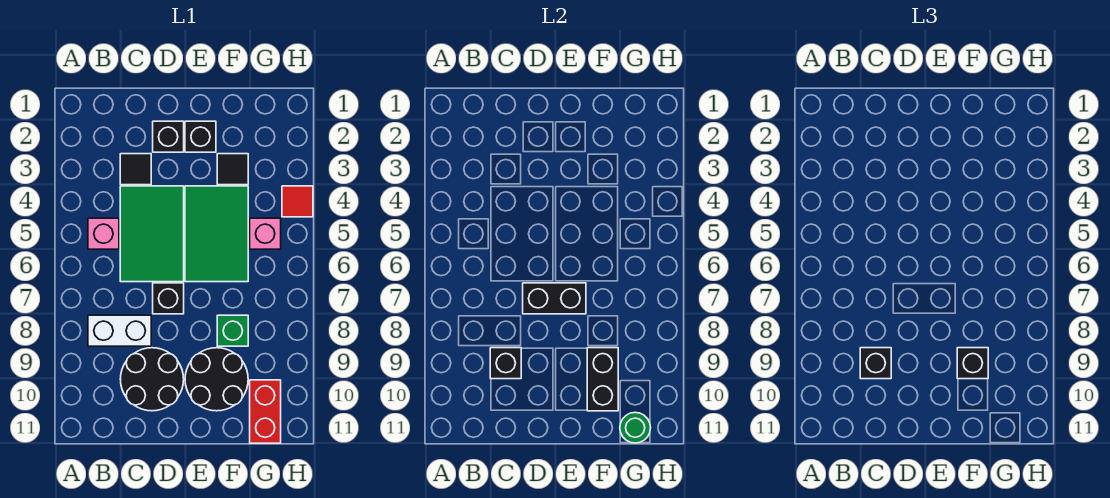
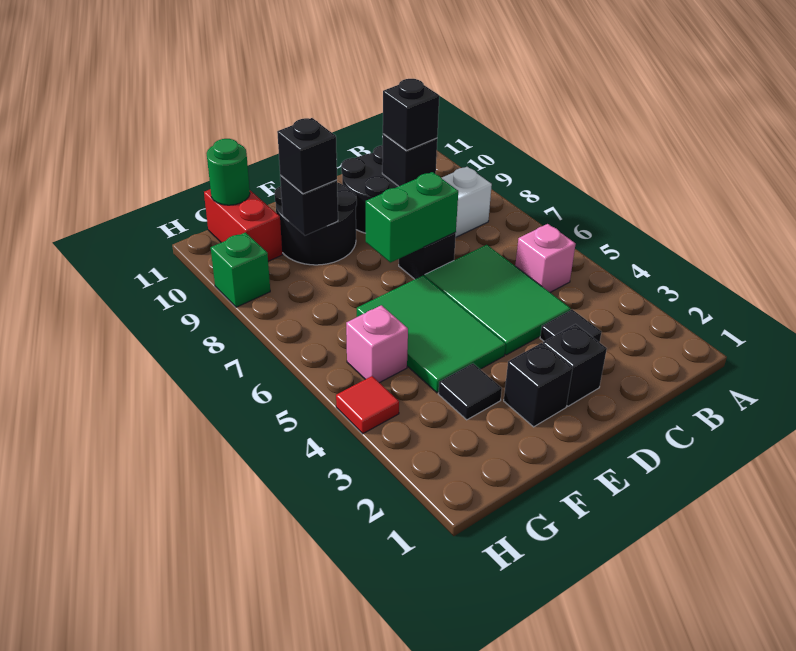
black 1x2 brick [523,283,586,314] -> green 1x2 brick [366,172,458,263]
green 1x1 brick [217,315,248,346] -> green 1x1 brick moved to [211,233,270,307]
black 1x2 brick [587,348,618,411] -> black 1x1 brick [280,175,338,235]

